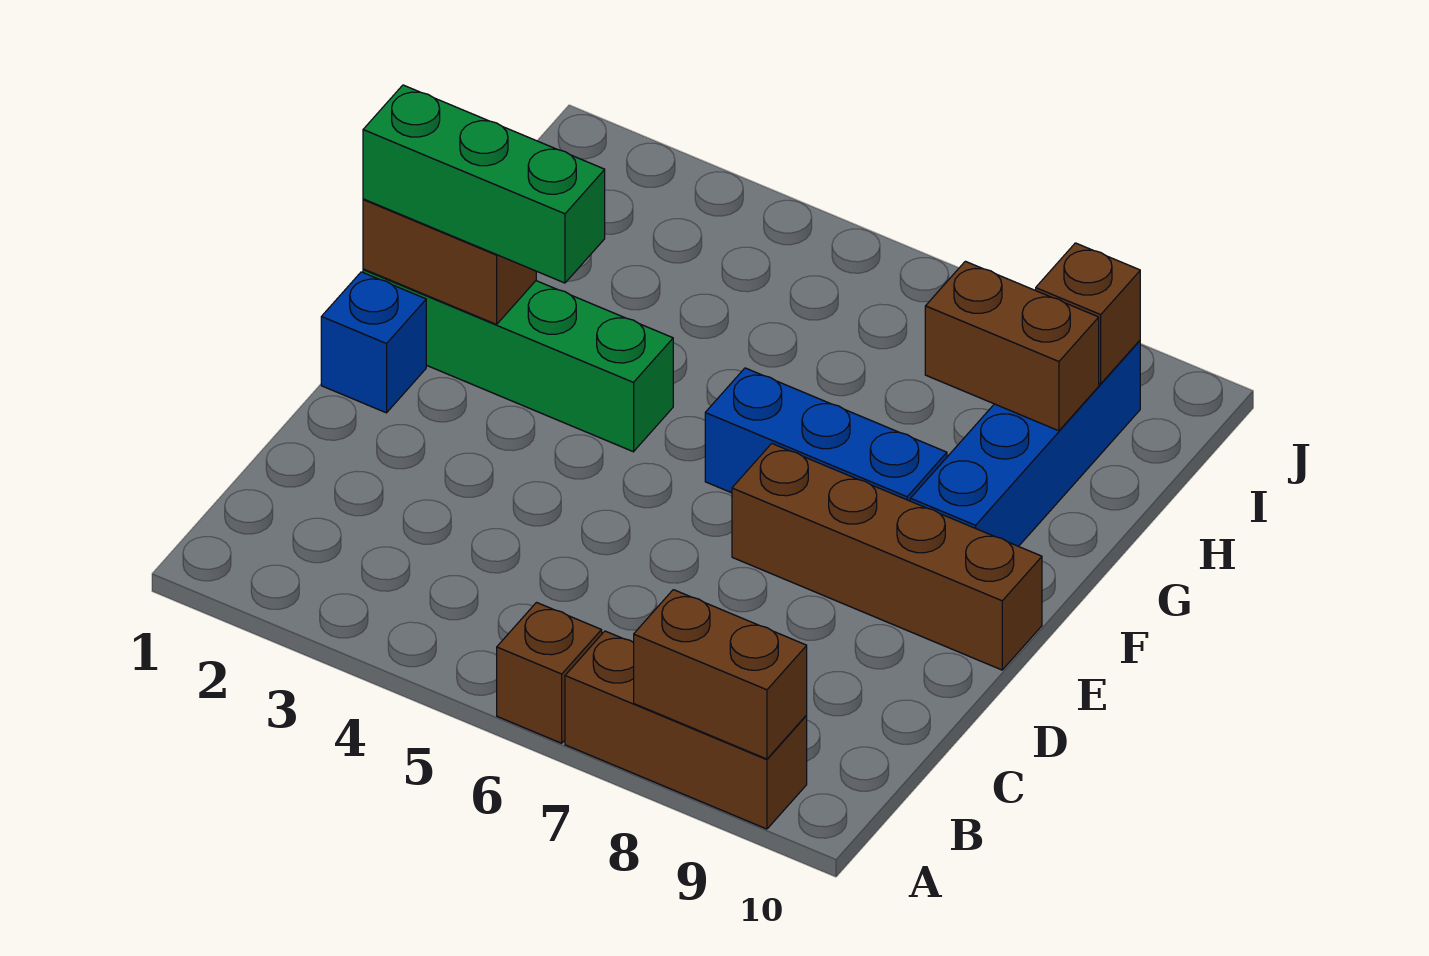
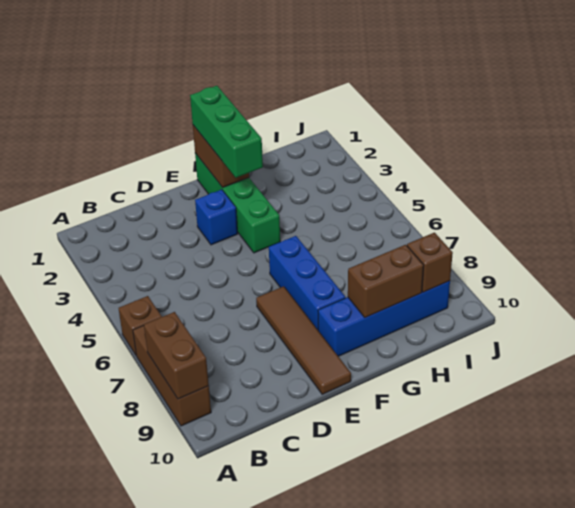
blue 1x1 brick [321,272,426,413] -> blue 1x1 brick moved to [195,190,238,245]
brown 1x4 brick [732,444,1042,670] -> brown 1x4 tile [256,286,351,394]
brown 1x2 brick [925,261,1099,431] -> brown 1x2 brick turned to [348,245,424,318]

